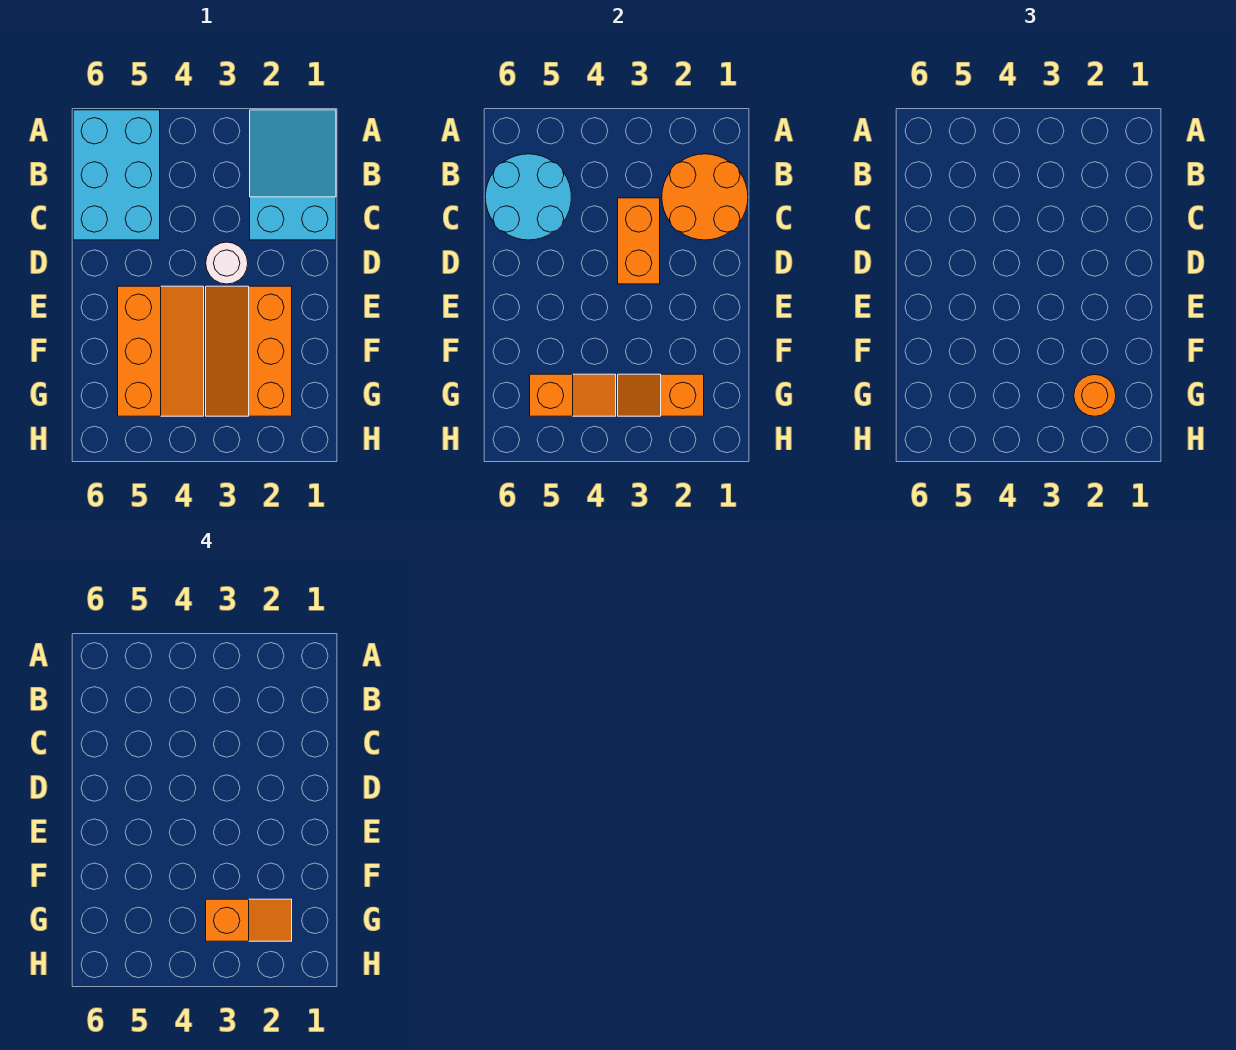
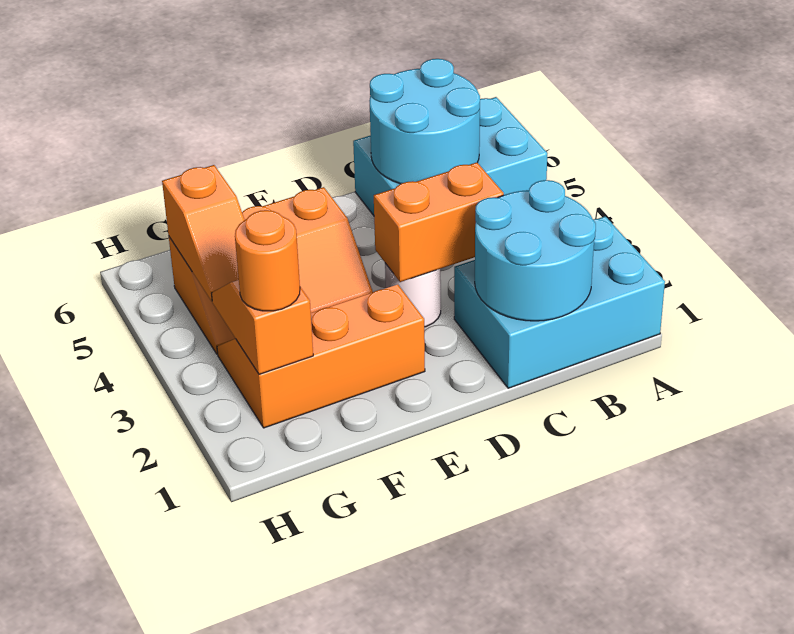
cyan 2x3 slope [250,110,336,240] -> cyan 2x3 brick [454,216,665,388]
orange 2x2 round brick [662,154,748,240] -> cyan 2x2 round brick [475,180,596,321]
orange 1x2 slope [206,899,292,941] -> none

